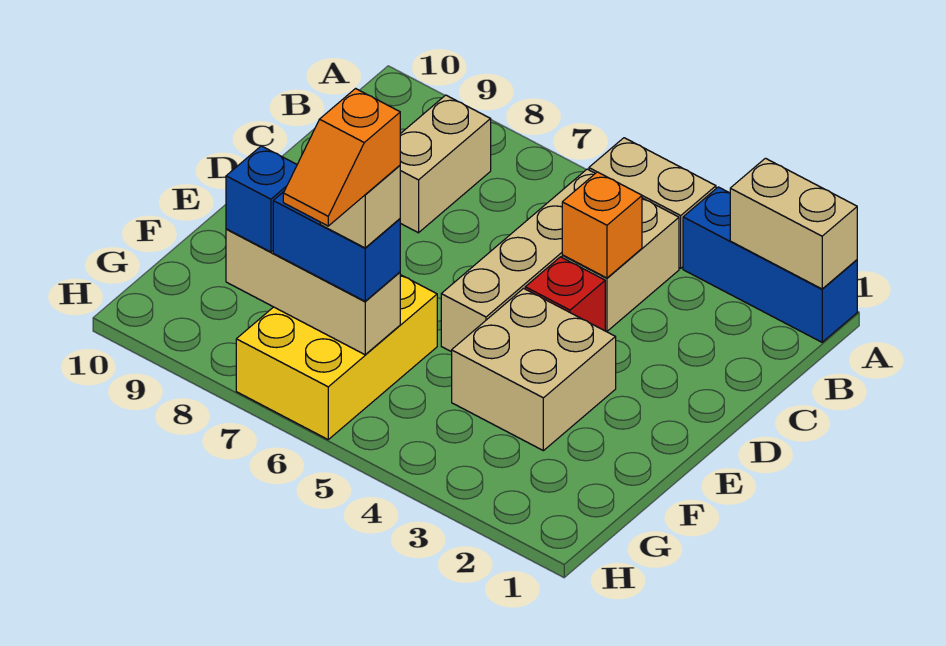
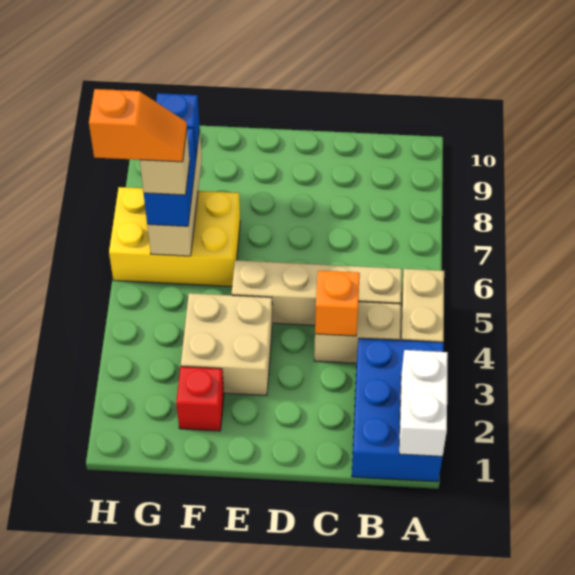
blue 1x3 brick [683,187,857,342] -> blue 2x3 brick [352,338,444,482]
tan 1x2 brick [730,158,857,289] -> white 1x2 brick [399,350,448,456]
tan 1x2 brick [400,95,491,233] -> none
red 1x1 brick [525,257,605,331] -> red 1x1 brick moved to [176,367,224,431]
orange 1x2 slope [283,89,400,226] -> orange 1x2 slope turned to [89,89,187,162]

